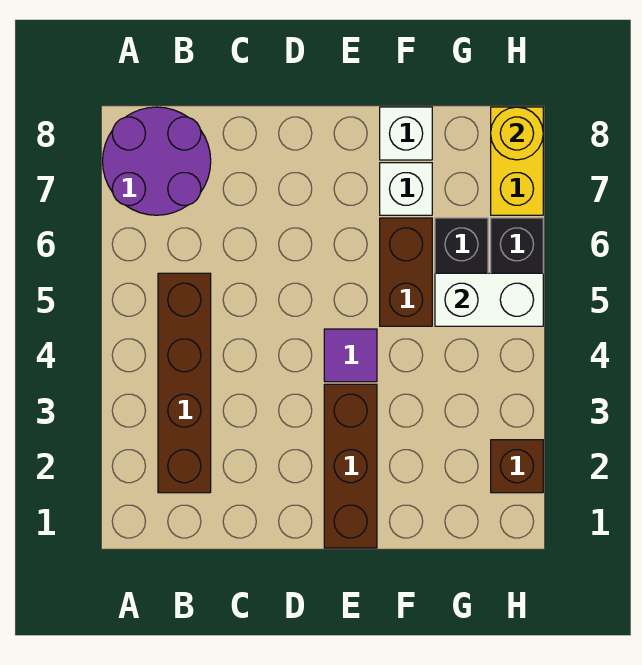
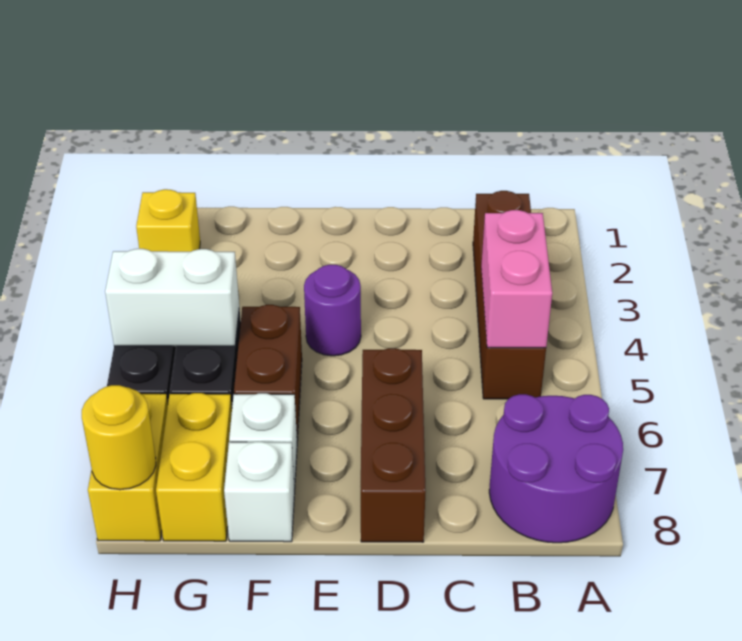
none -> pink 1x2 brick [481,210,552,348]
brown 1x3 brick [324,384,377,548] -> brown 1x3 brick moved to [361,348,426,542]
purple 1x1 tile [324,329,377,382] -> purple 1x1 round brick [304,265,361,356]
none -> yellow 1x2 brick [156,393,232,541]
brown 1x1 brick [491,440,543,493] -> yellow 1x1 brick [136,189,200,252]

